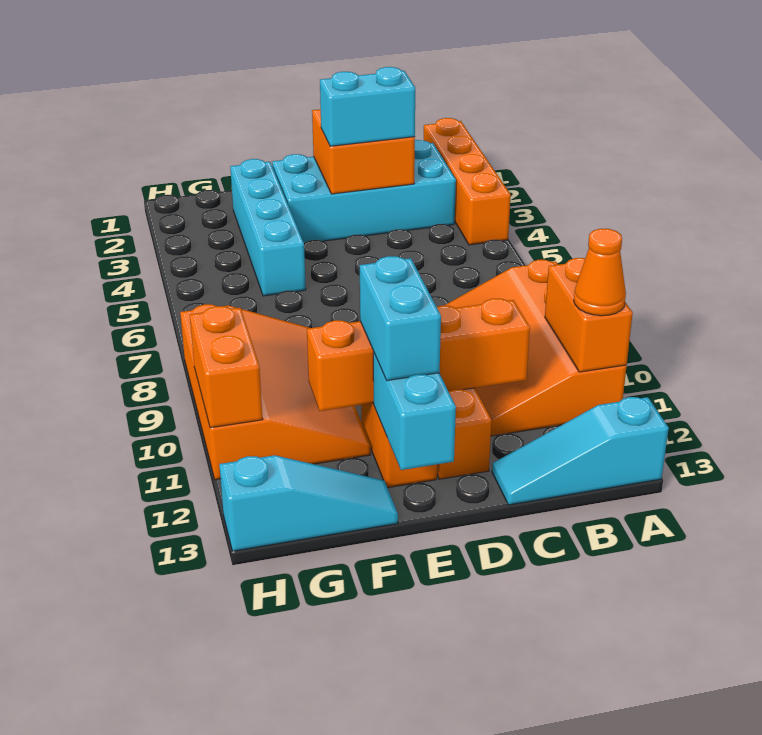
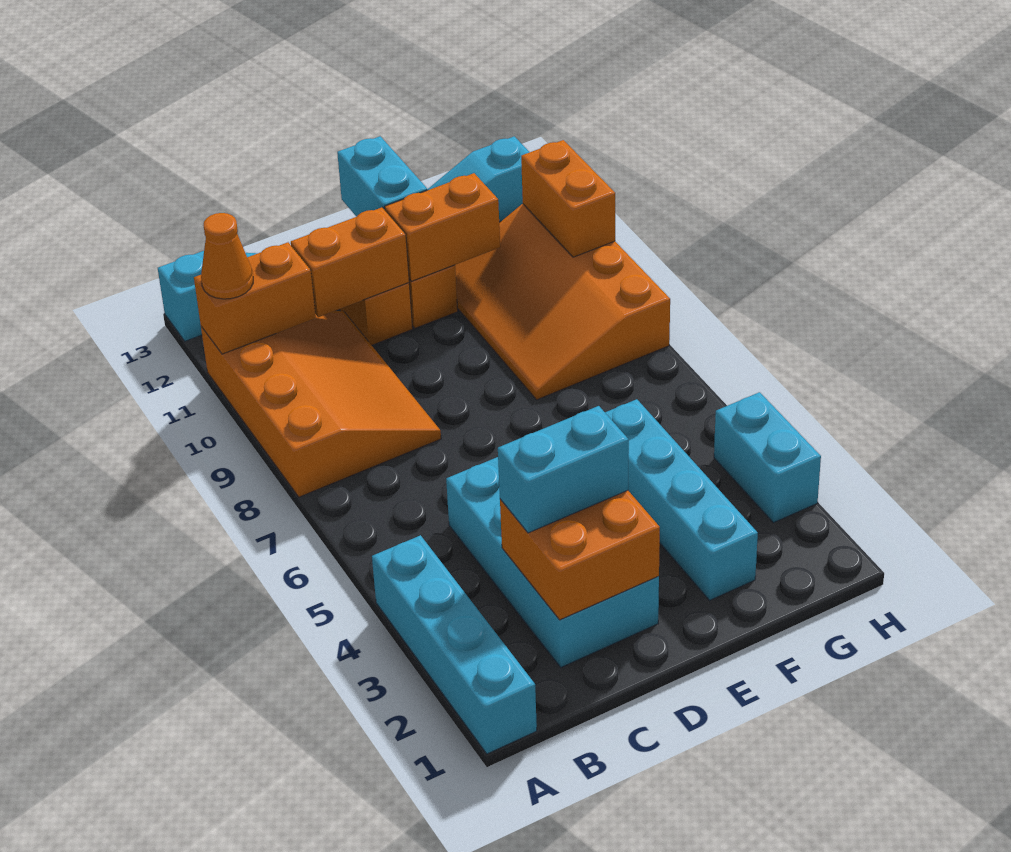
orange 1x4 brick [424,118,511,245] -> cyan 1x4 brick [372,535,537,754]
orange 1x2 brick [545,258,633,372] -> orange 1x2 brick turned to [194,242,316,354]
cyan 2x4 brick [272,140,456,243] -> cyan 2x4 brick turned to [446,457,659,667]
cyan 1x2 brick [360,256,441,381] -> cyan 1x2 brick moved to [714,392,821,523]

